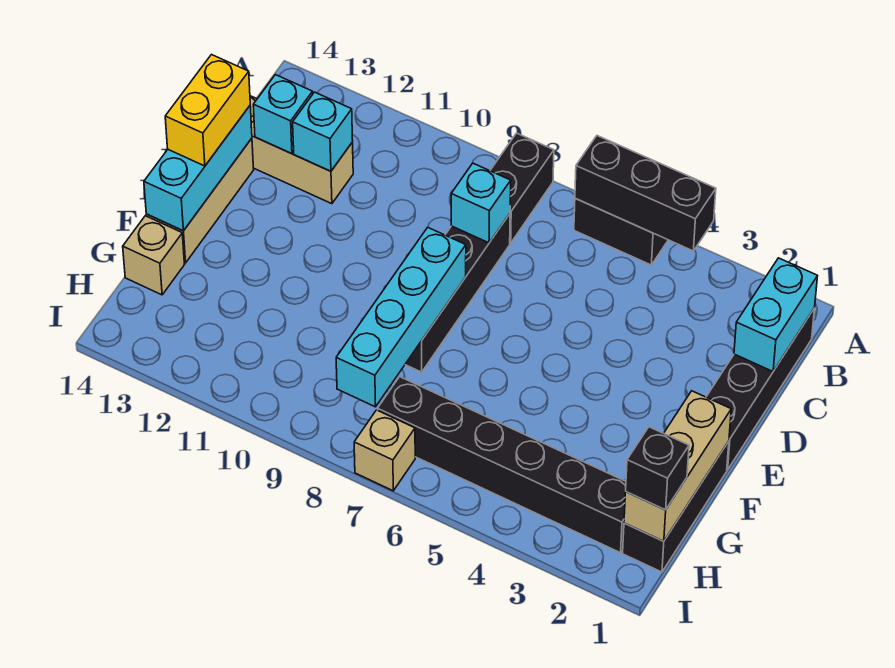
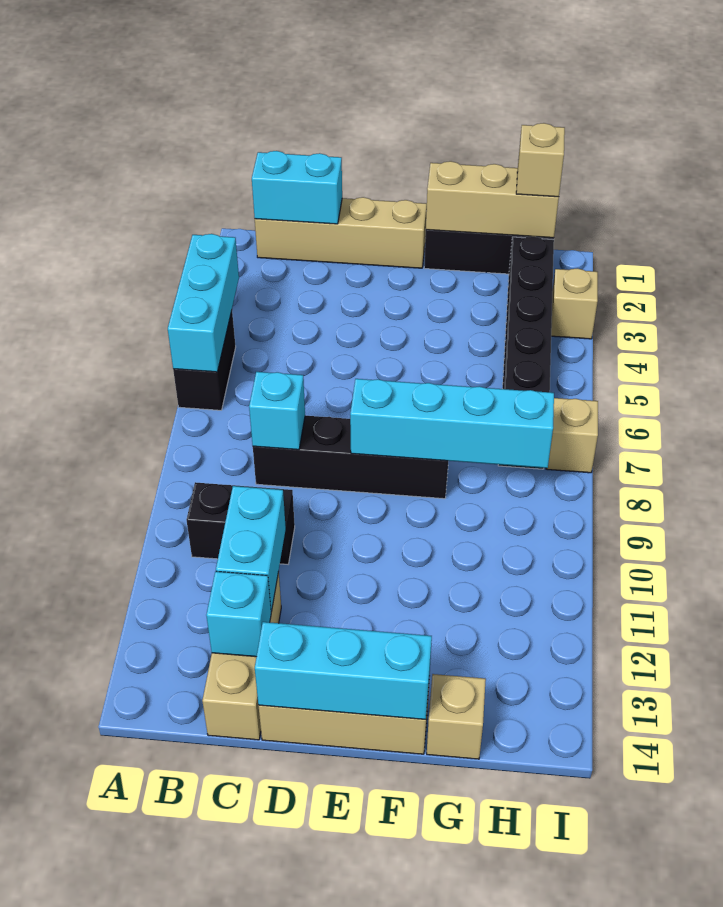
black 1x3 brick [575,136,716,251] -> cyan 1x3 brick [168,234,239,372]
black 1x2 brick [490,133,554,243] -> black 1x2 brick moved to [186,482,295,564]
black 1x4 brick [707,308,815,470] -> tan 1x4 brick [255,197,427,268]
cyan 1x1 brick [293,92,353,171] -> cyan 1x2 brick [216,486,286,612]
yellow 1x2 brick [165,55,250,166] -> none
black 1x1 brick [626,427,689,510] -> tan 1x1 brick [516,123,565,197]
none -> tan 1x1 brick [551,268,598,339]

